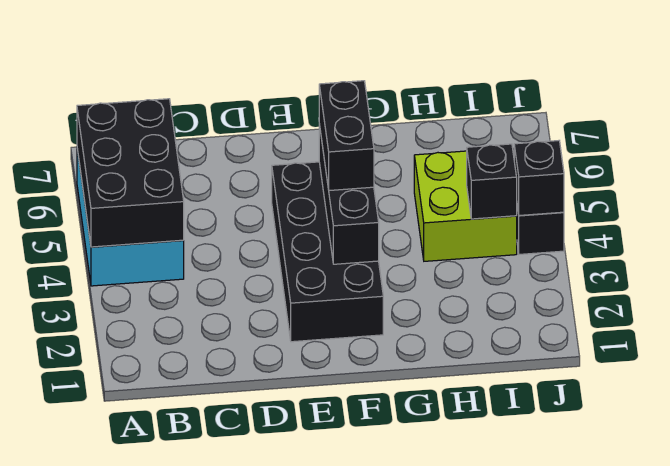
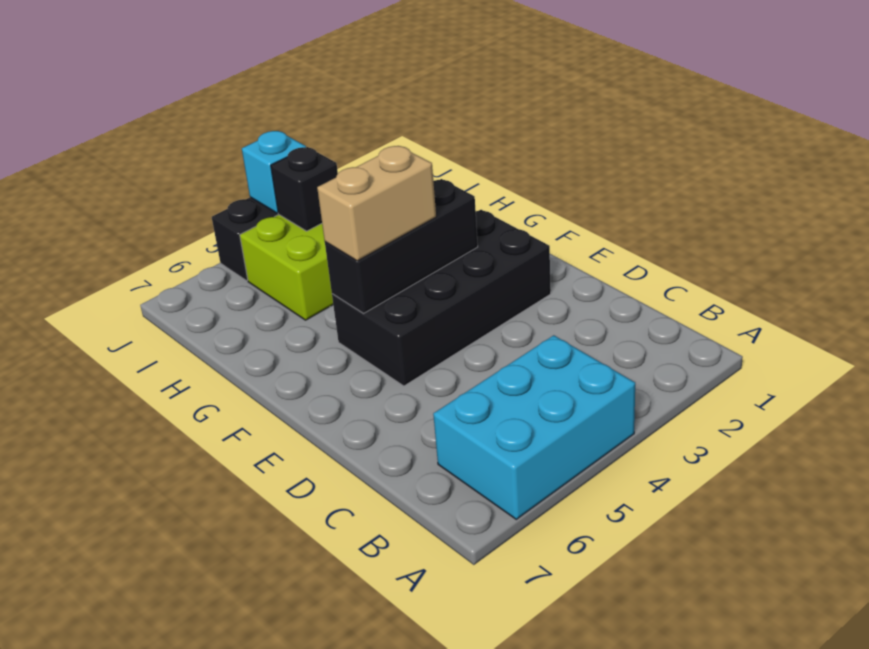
black 2x3 brick [77,99,184,247] -> none
black 1x2 brick [319,81,374,191] -> tan 1x2 brick [317,146,436,261]
black 1x1 brick [514,141,564,216] -> cyan 1x1 brick [242,131,306,213]

